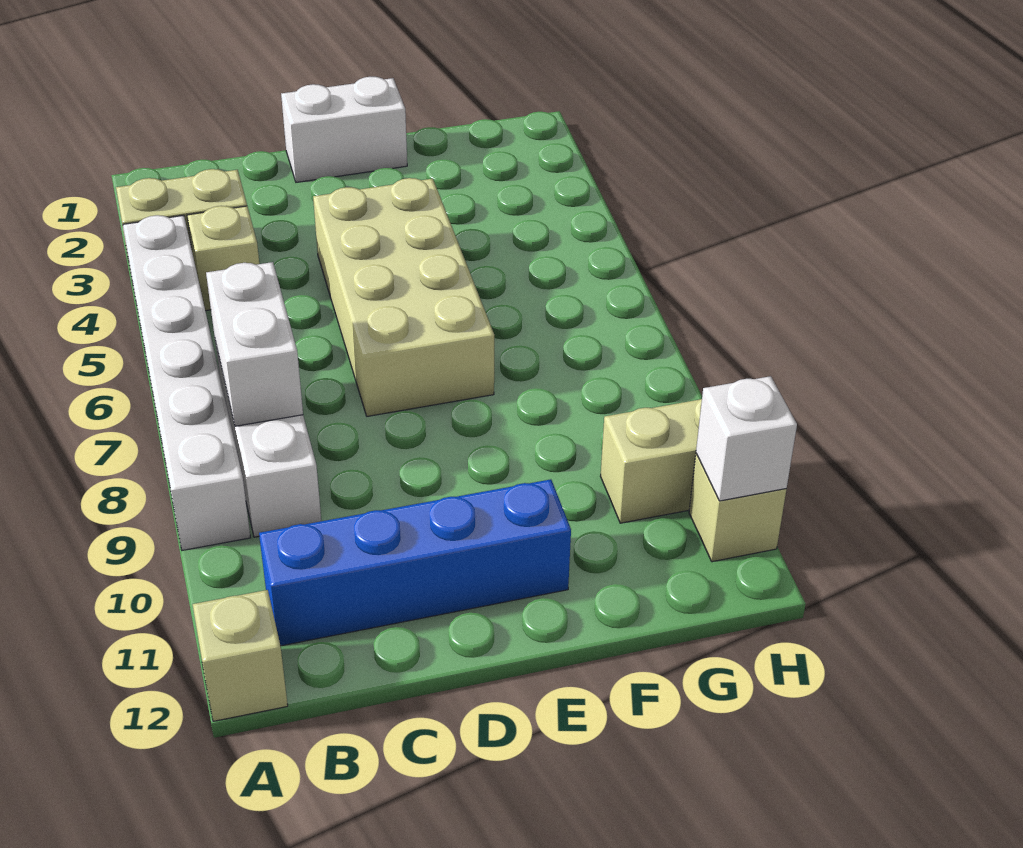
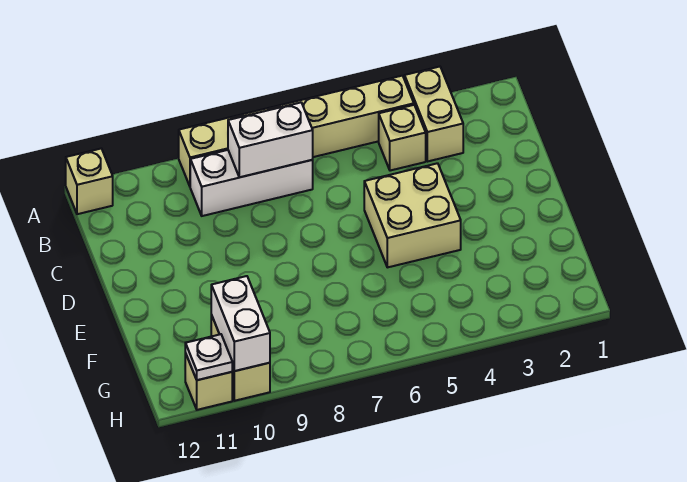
white 1x6 brick [123,215,250,550] -> tan 1x6 brick [179,76,414,186]
blue 1x4 brick [259,479,571,646] -> none
white 1x2 brick [281,77,407,182] -> white 1x2 brick moved to [211,276,270,371]
tan 2x4 brick [313,178,494,416] -> tan 2x2 brick [364,163,461,267]
white 1x1 brick [696,376,797,501] -> white 1x1 plate [185,334,232,380]

